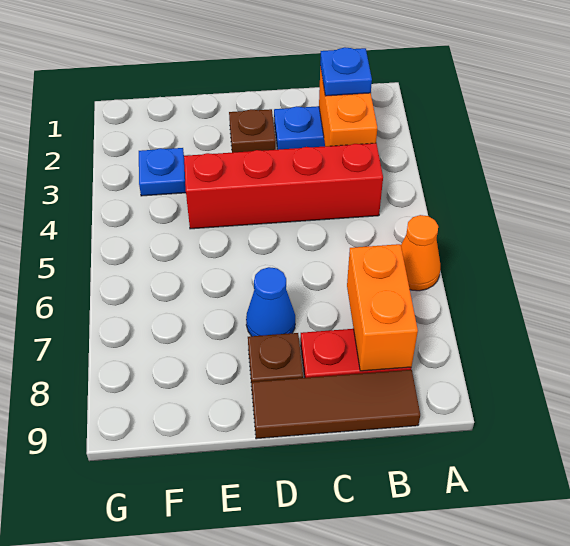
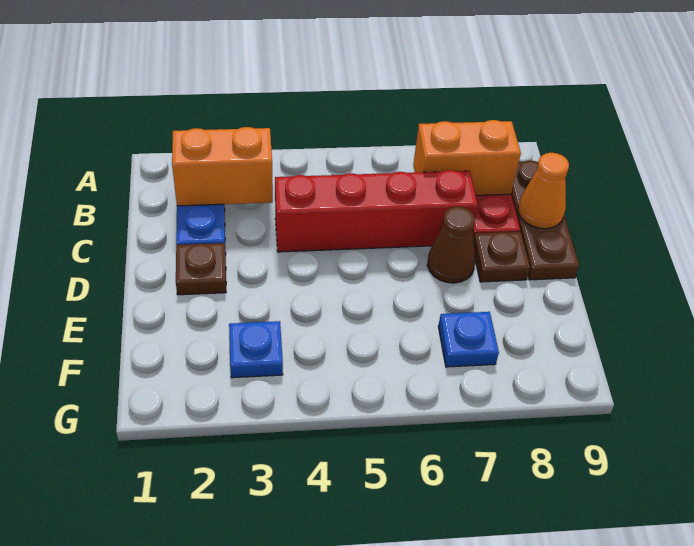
orange 1x1 cone [401,215,440,291] -> orange 1x1 cone moved to [518,153,569,229]
blue 1x1 plate [320,47,372,96] -> blue 1x1 plate moved to [438,312,499,367]
red 1x4 brick [184,143,383,229] -> red 1x4 brick turned to [275,170,478,252]
brown 1x3 tile [251,370,420,439] -> brown 1x3 plate [511,161,579,280]
blue 1x1 cone [246,267,295,336] -> brown 1x1 cone [427,207,475,283]

